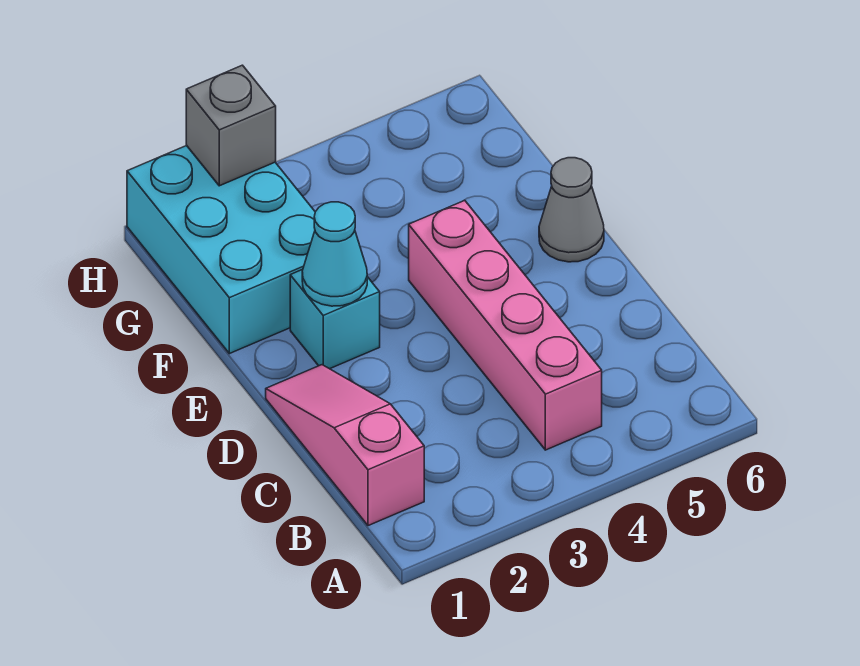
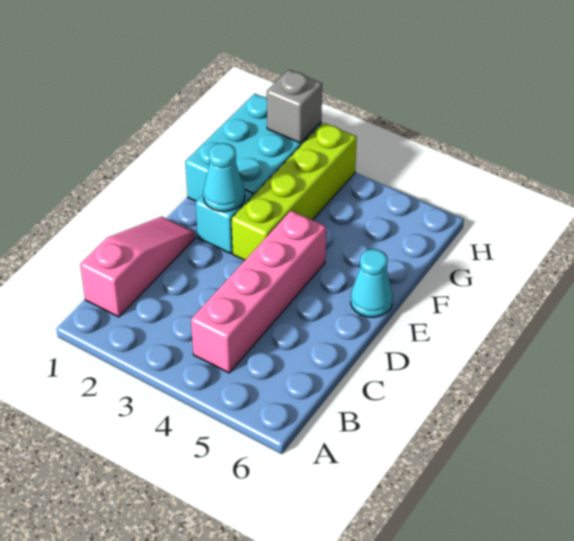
none -> lime 1x4 brick [231,122,357,260]
grey 1x1 cone [539,158,604,262] -> cyan 1x1 cone [351,249,393,317]

